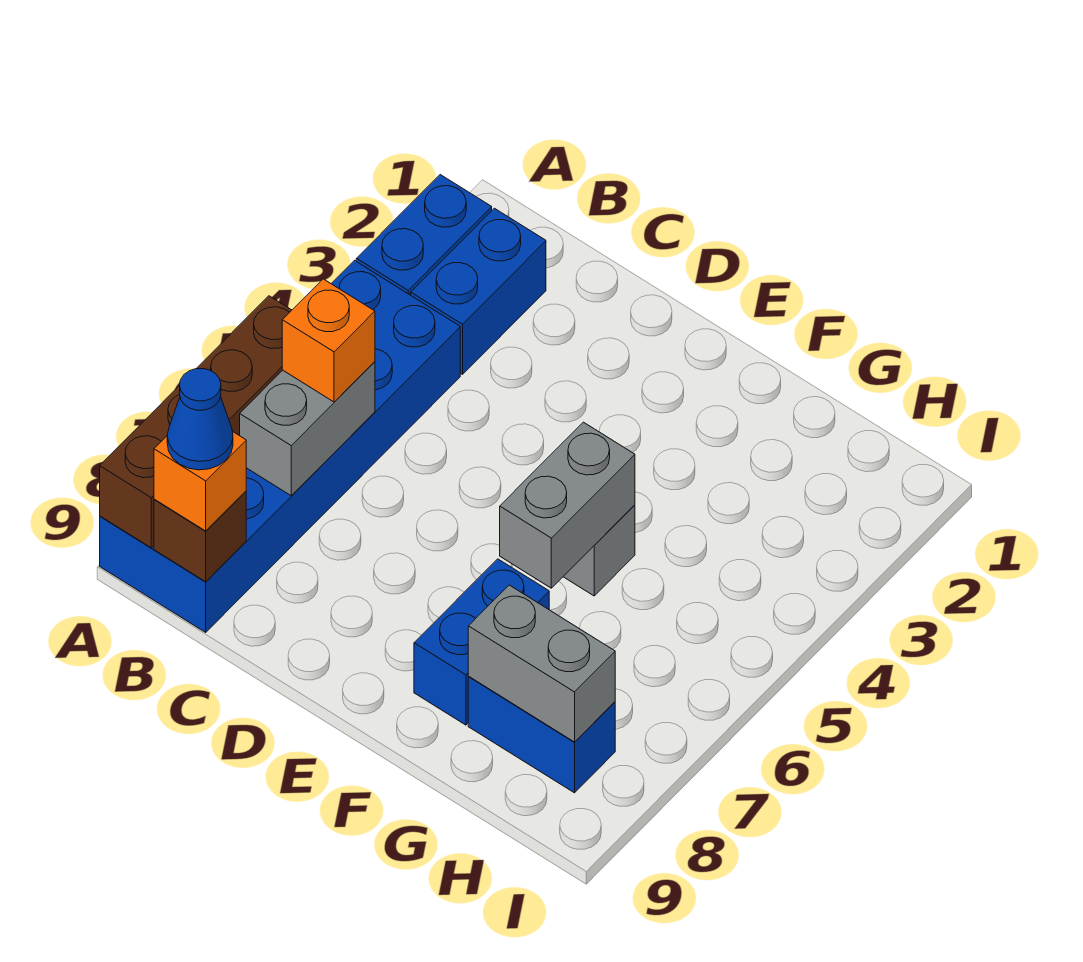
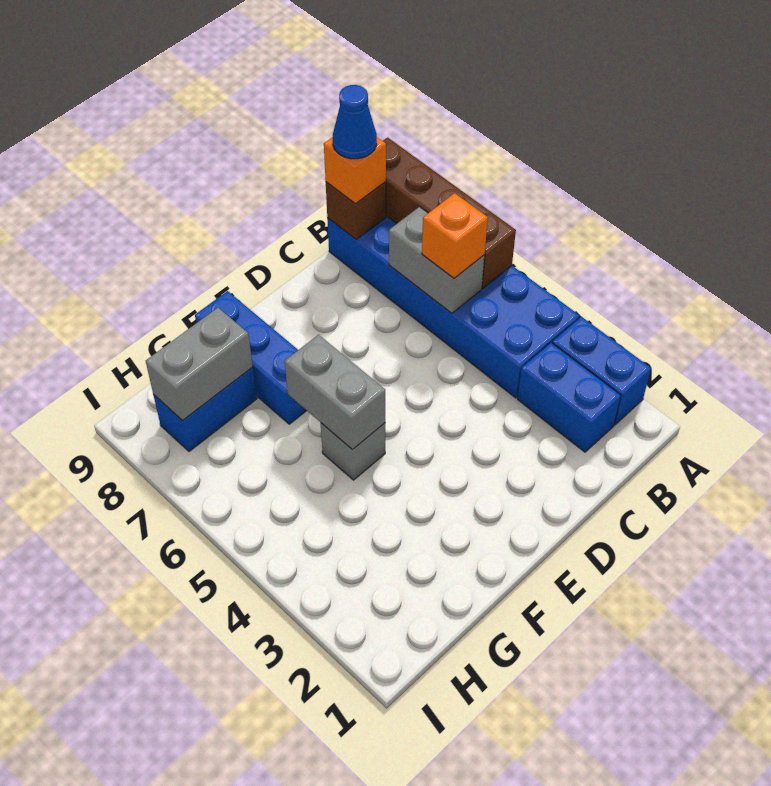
blue 1x2 brick [414,559,549,725] -> blue 1x3 brick [195,291,307,424]

